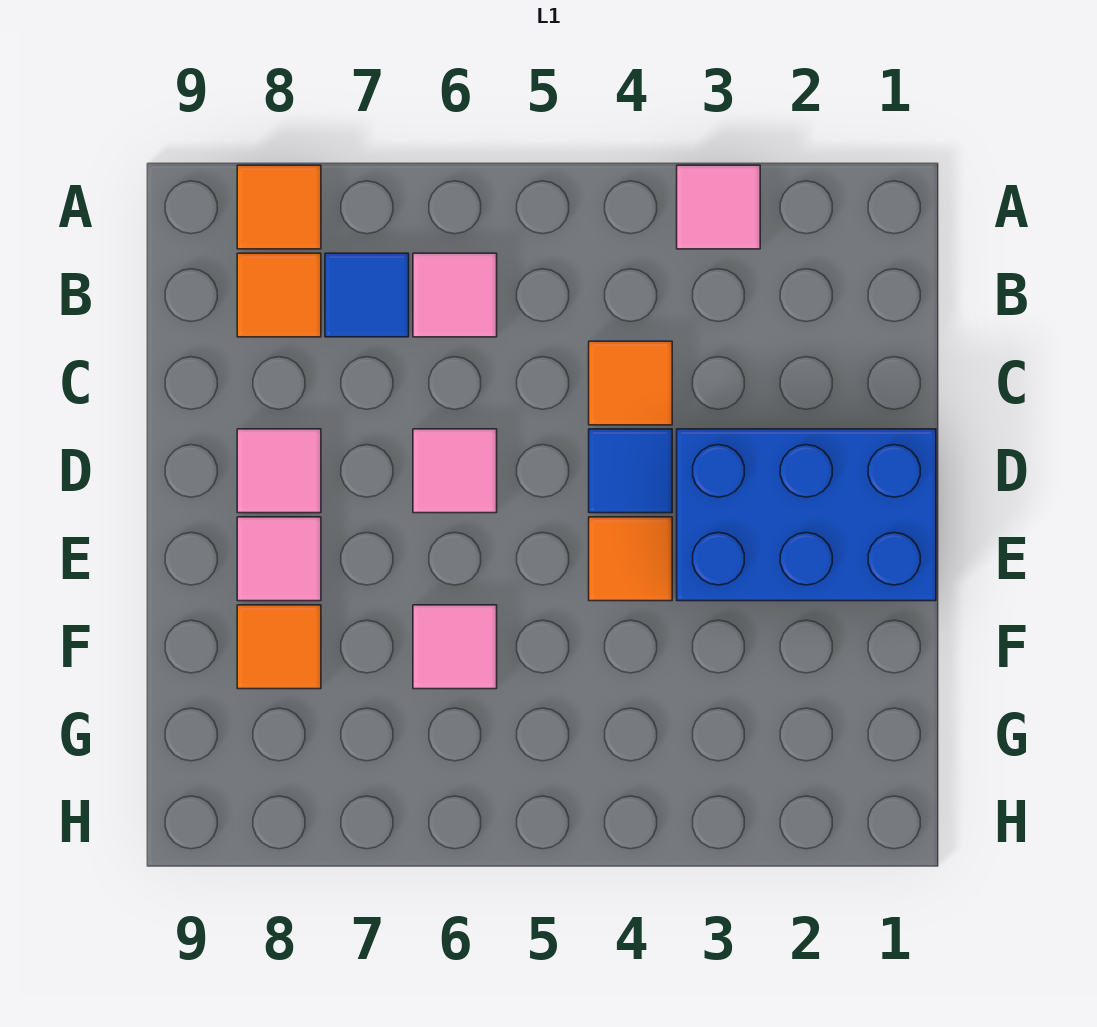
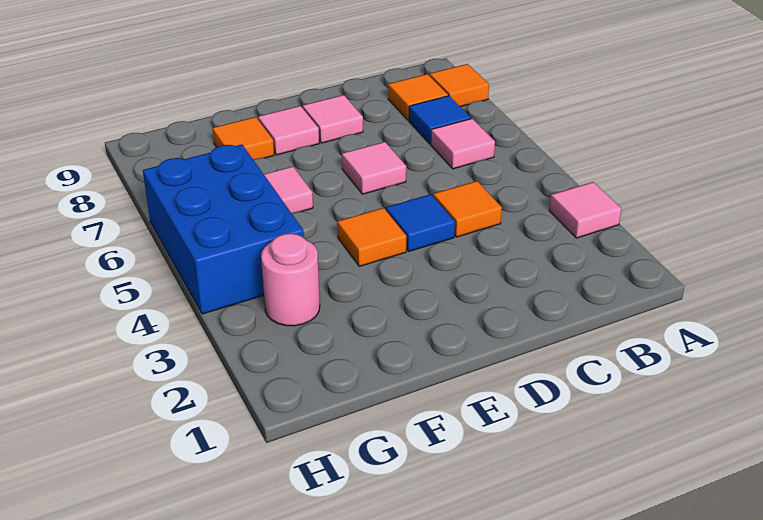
blue 2x3 brick [677,429,936,601] -> blue 2x3 brick moved to [143,145,304,314]
none -> pink 1x1 round brick [261,234,320,326]

